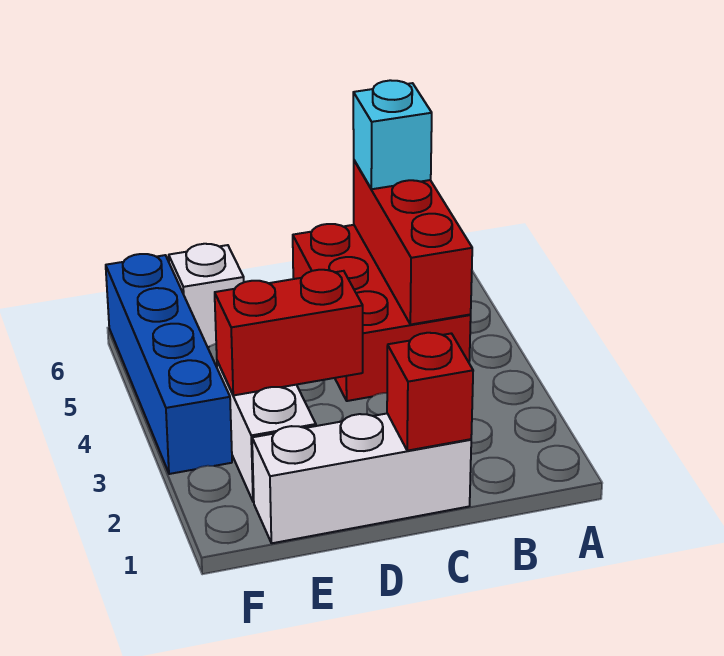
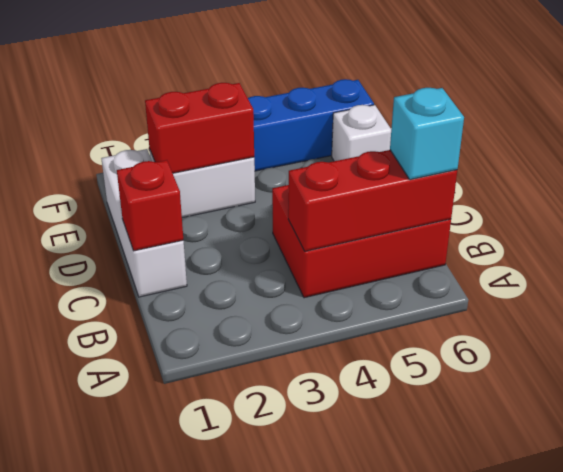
red 1x2 brick [215,270,363,395] -> red 1x2 brick turned to [145,83,254,173]

